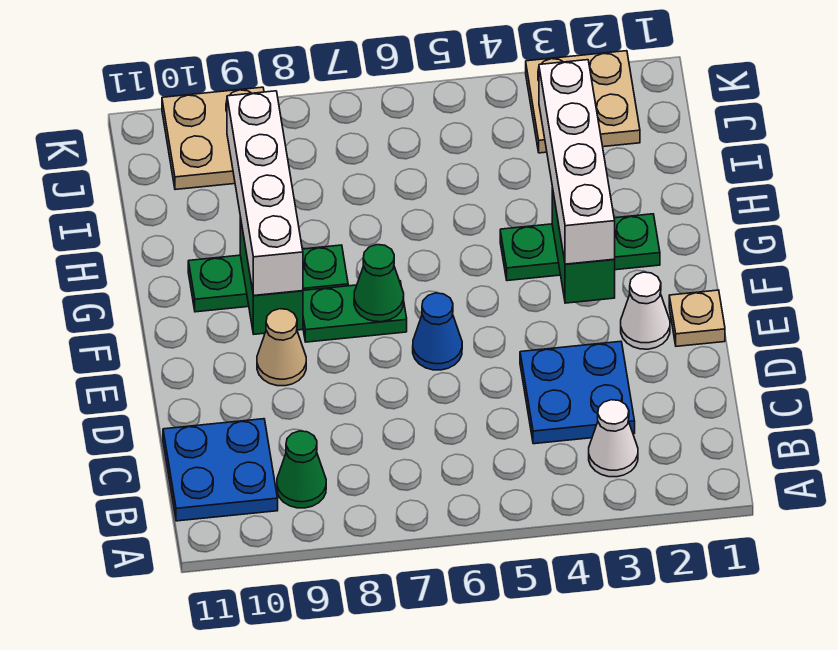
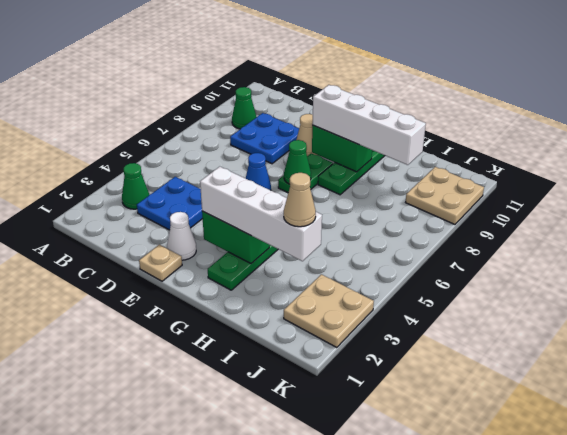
white 1x1 cone [589,400,638,477] -> green 1x1 cone [122,163,149,209]
blue 2x2 plate [163,419,278,521] -> blue 2x2 plate moved to [230,113,299,164]
none -> tan 1x1 cone [284,173,316,227]

